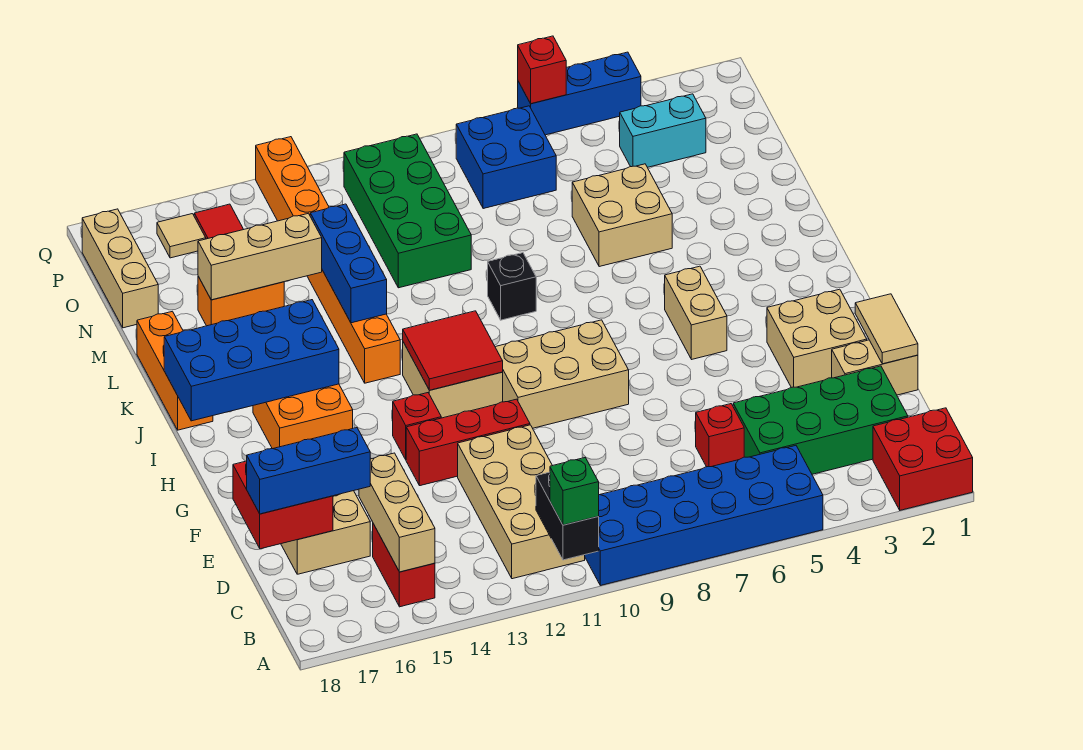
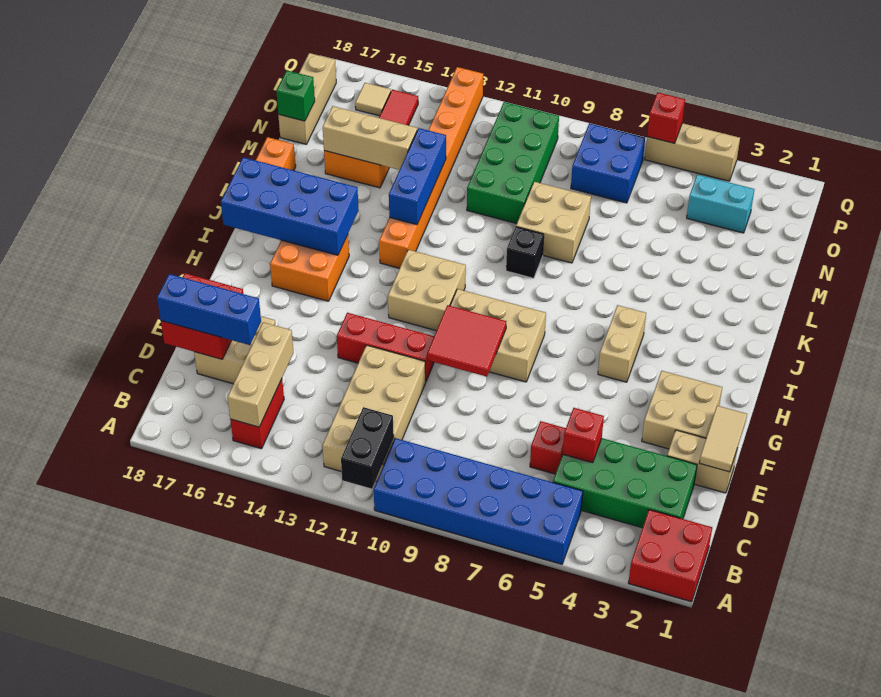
green 1x1 brick [550,458,599,525] -> green 1x1 brick moved to [276,71,315,121]
red 1x1 brick [393,393,441,459] -> red 1x1 brick moved to [563,408,604,463]
red 2x2 tile [403,311,503,390] -> red 2x2 tile moved to [427,305,506,377]
tan 2x2 brick [572,164,672,267] -> tan 2x2 brick moved to [516,182,591,263]
blue 1x3 brick [518,52,641,135] -> tan 1x3 brick [645,123,740,181]

